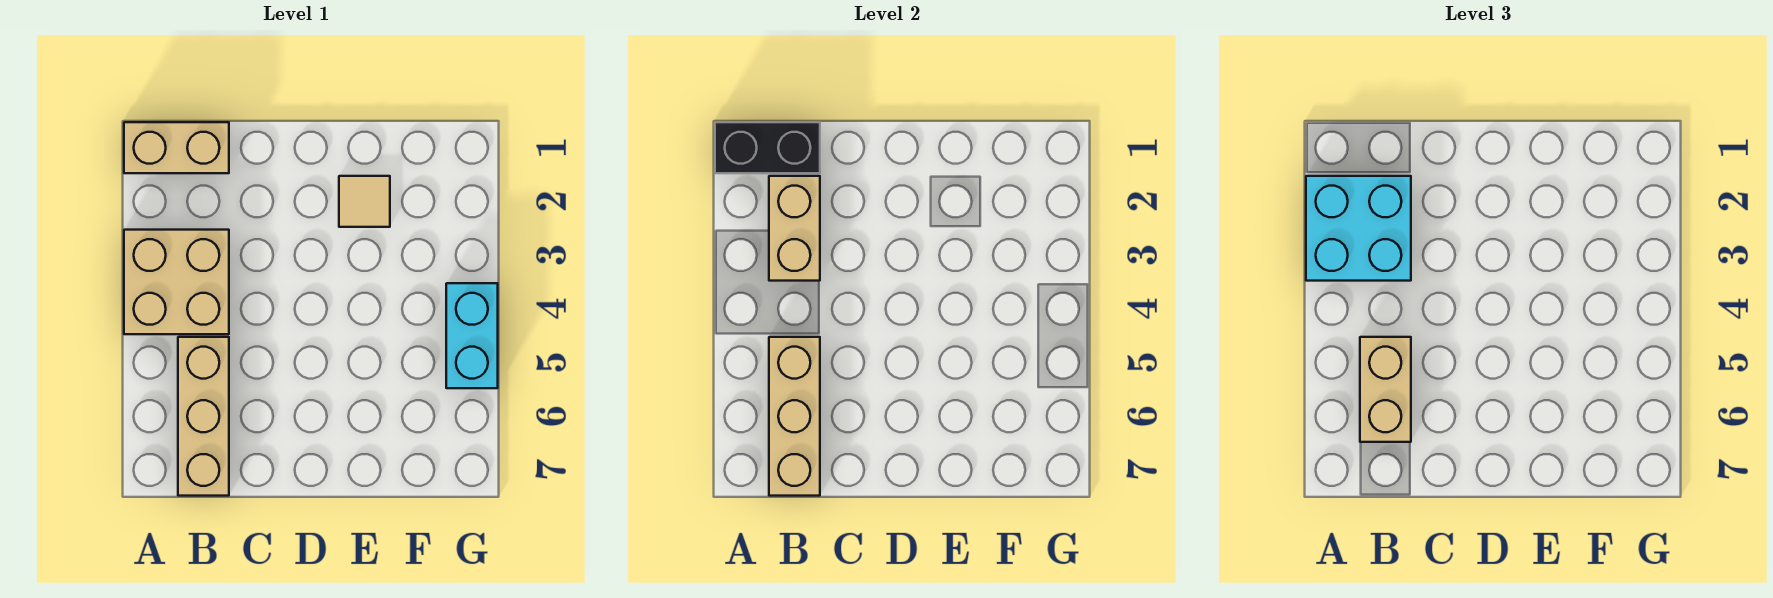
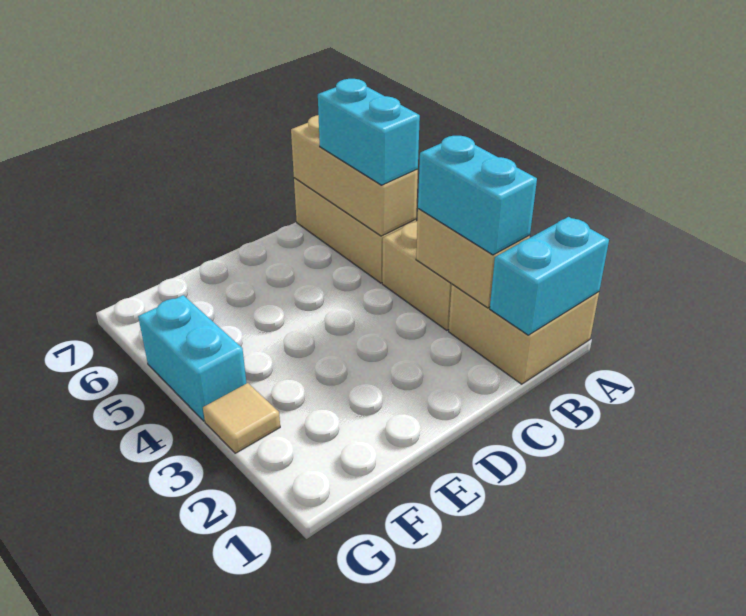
tan 1x2 brick [124,122,229,173] -> tan 2x2 brick [449,284,599,384]
black 1x2 brick [715,122,820,173] -> cyan 1x2 brick [490,217,609,335]
cyan 2x2 brick [1306,176,1411,281] -> cyan 1x2 brick [418,136,537,255]
tan 1x2 brick [1360,337,1411,442] -> cyan 1x2 brick [318,79,420,185]
tan 1x1 tile [339,176,390,227] -> tan 1x1 tile moved to [203,383,280,453]

